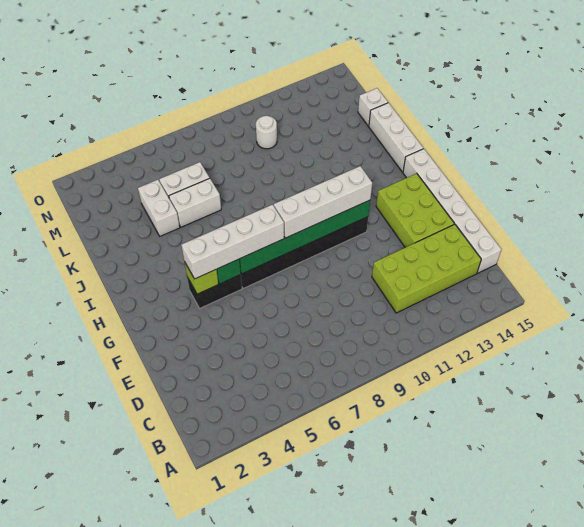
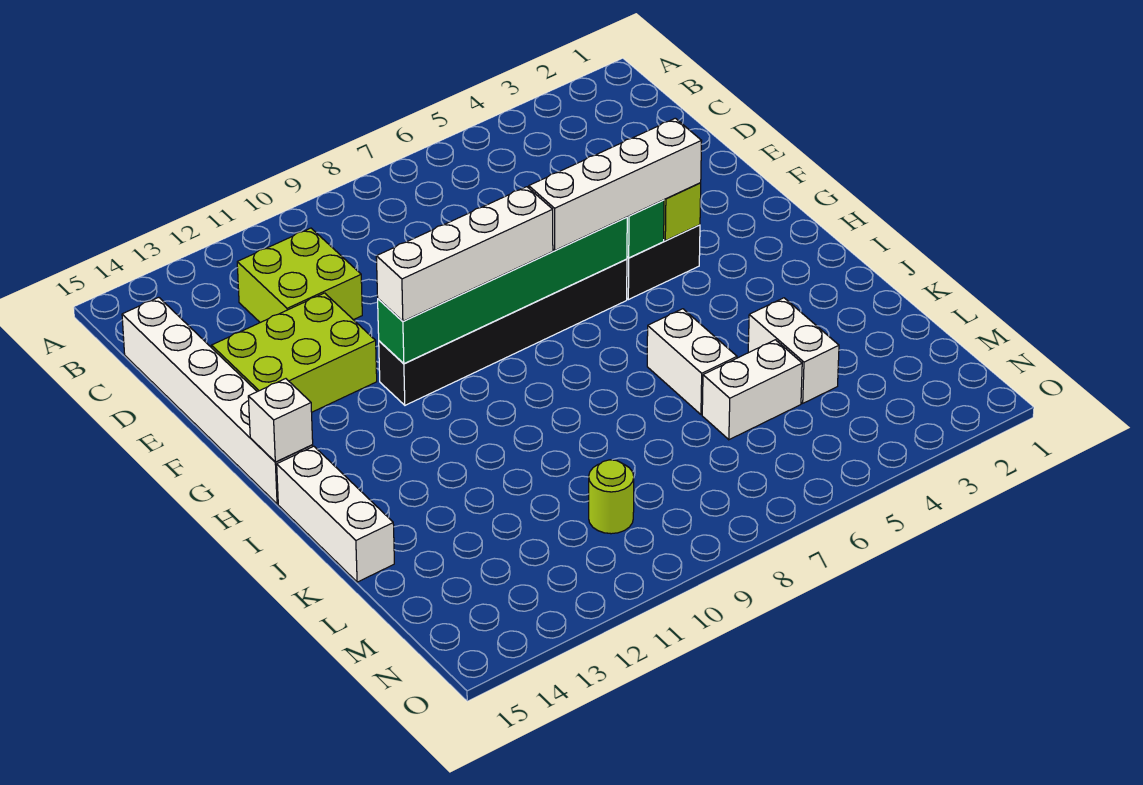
lime 2x4 brick [372,224,481,313] -> lime 2x2 brick [237,228,362,323]
lime 2x3 brick [376,173,454,247] -> lime 2x3 brick turned to [212,293,377,412]
white 1x2 brick [169,178,221,227] -> white 1x2 brick turned to [647,309,737,415]
white 1x1 brick [358,88,388,126] -> white 1x1 brick moved to [248,379,313,462]
white 1x1 round brick [256,116,277,149] -> lime 1x1 round brick [589,460,634,534]

